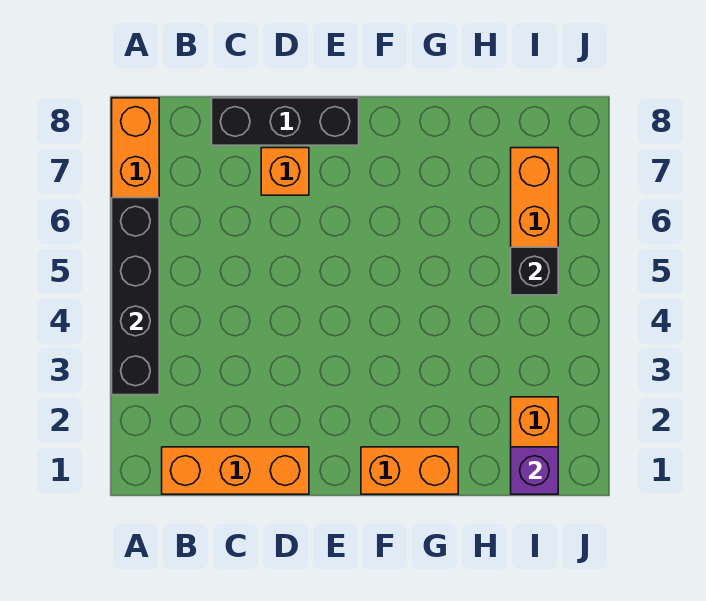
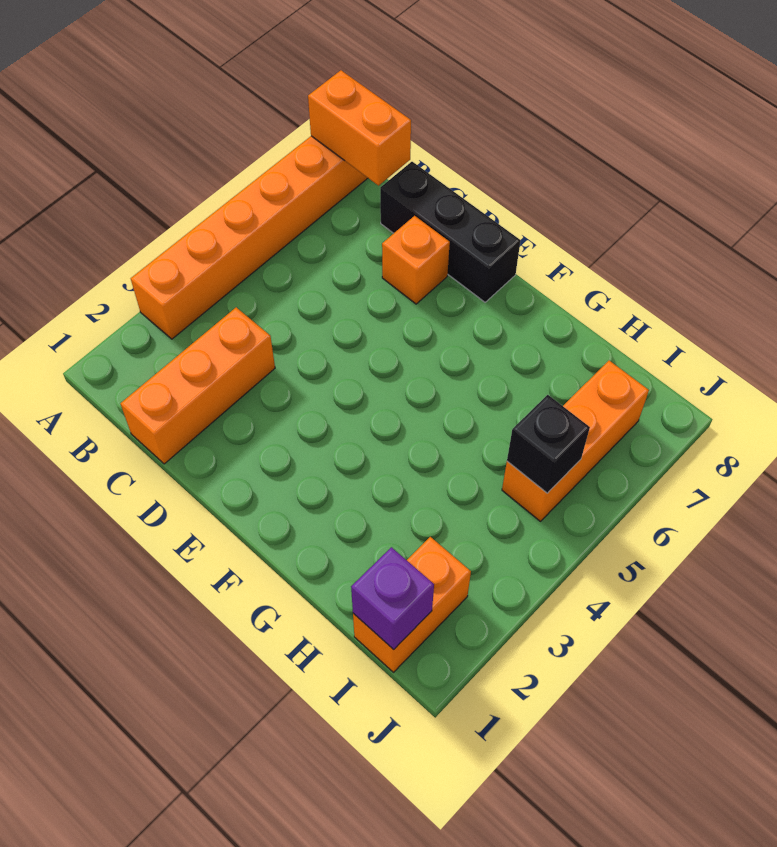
black 1x4 brick [112,198,159,395] -> none
orange 1x3 brick [162,447,309,494] -> orange 1x3 brick turned to [120,307,275,464]
orange 1x2 brick [361,447,458,494] -> orange 1x2 brick moved to [308,70,411,186]

